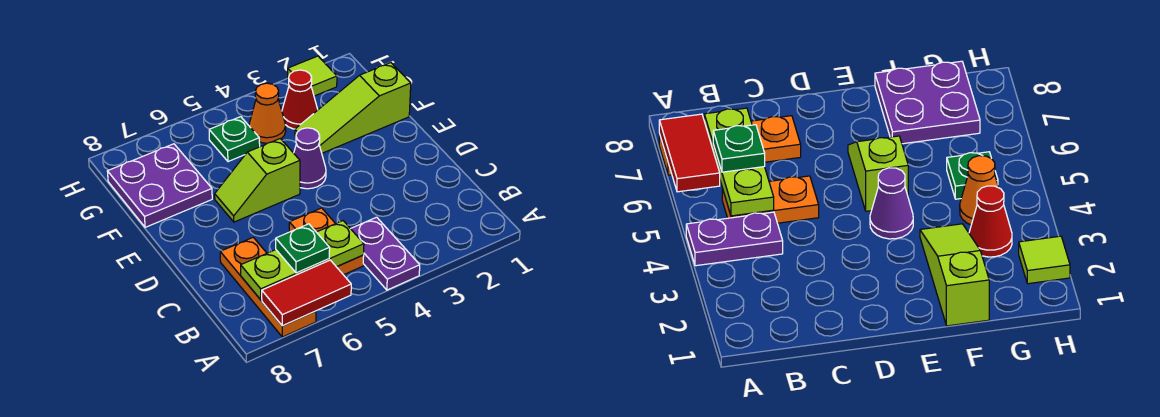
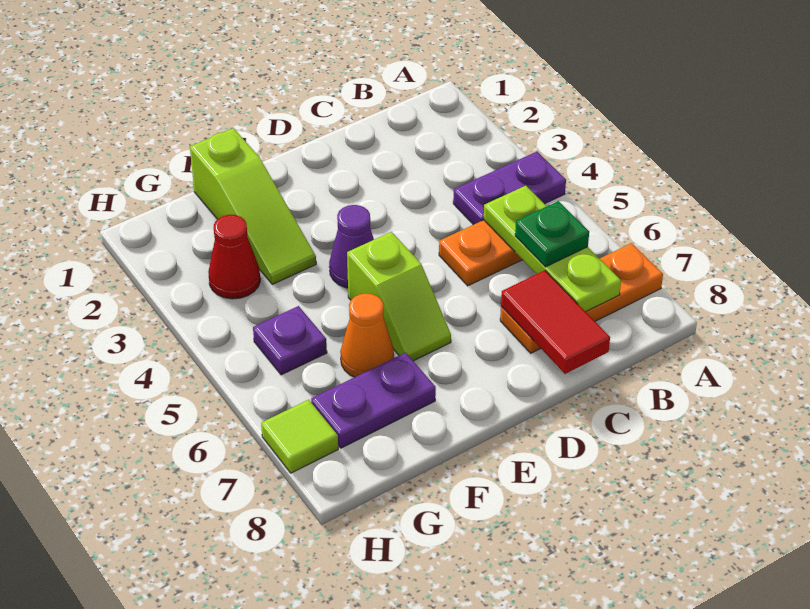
red 1x2 tile [262,260,351,326] -> red 1x2 tile moved to [501,270,610,374]
purple 2x2 plate [107,144,212,227] -> purple 1x2 plate [311,353,436,448]
orange 1x1 cone [249,83,286,143] -> orange 1x1 cone moved to [340,293,394,377]
green 1x1 plate [209,117,260,162] -> purple 1x1 plate [253,306,327,375]
lime 1x1 tile [288,56,337,96] -> lime 1x1 tile moved to [261,400,338,473]

